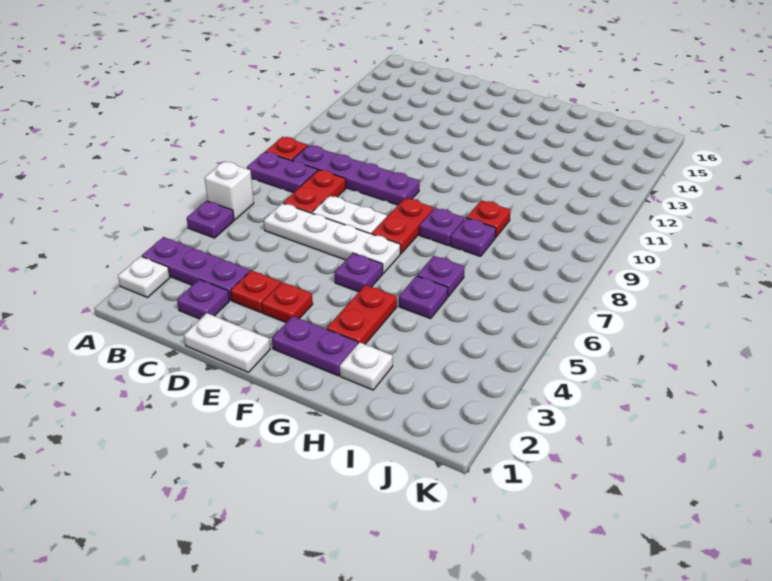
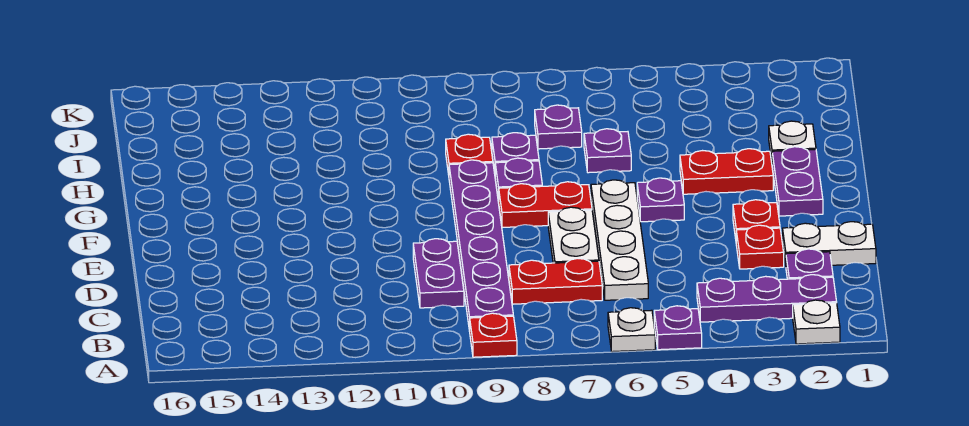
purple 1x3 plate [142,237,250,300] -> purple 1x3 plate turned to [697,275,837,322]
white 1x1 brick [205,161,254,220] -> white 1x1 plate [608,308,655,352]
purple 1x2 plate [247,152,318,193] -> purple 1x2 plate moved to [413,239,464,308]
purple 1x4 plate [292,145,420,205] -> purple 1x6 plate [449,160,513,331]
white 1x2 plate [184,313,270,372] -> white 1x2 plate turned to [783,222,876,265]
purple 1x1 plate [399,276,448,319] -> purple 1x1 plate moved to [535,105,582,149]

